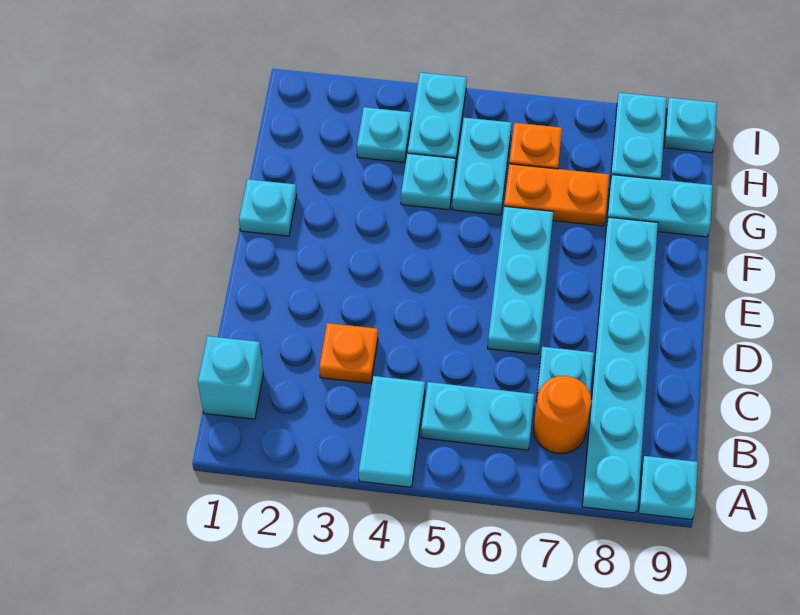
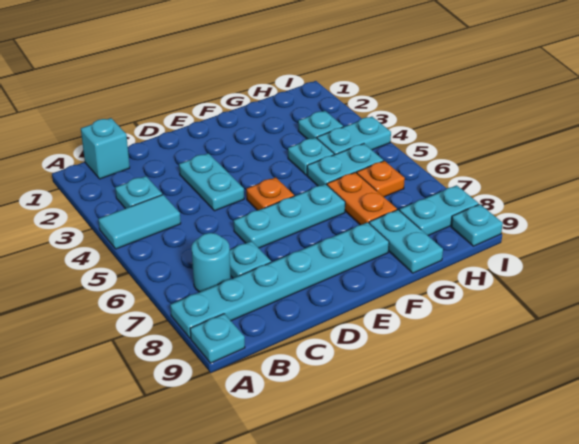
cyan 1x2 plate [421,382,535,450] -> cyan 1x2 plate moved to [179,153,244,211]
orange 1x1 round brick [534,376,591,453] -> cyan 1x1 round brick [191,233,231,292]
orange 1x1 plate [319,323,378,383] -> orange 1x1 plate moved to [246,177,294,210]
cyan 1x1 plate [239,179,297,236] -> cyan 1x1 plate moved to [115,176,162,209]

